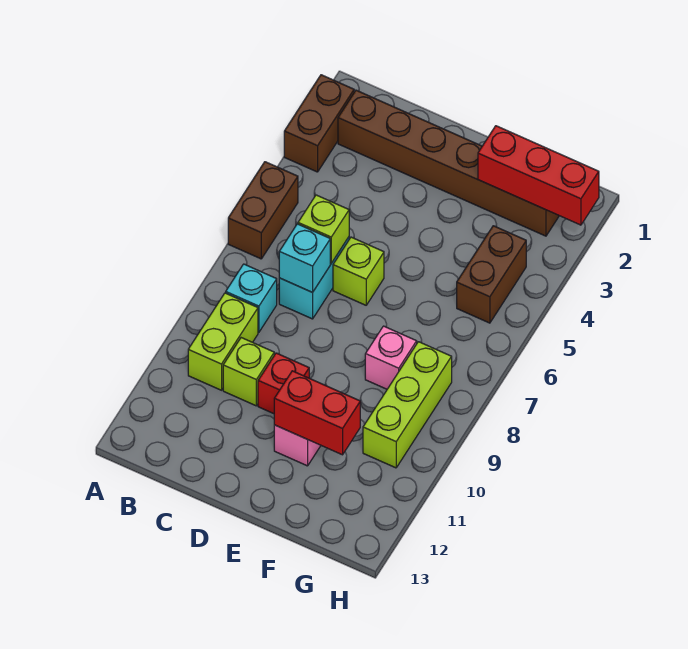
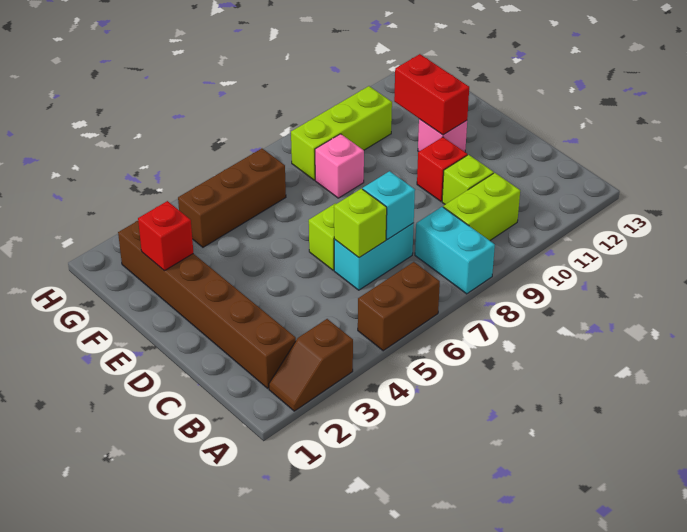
brown 1x2 brick [284,75,354,172] -> brown 1x2 slope [269,319,353,411]
cyan 1x1 brick [226,264,277,332] -> cyan 1x2 brick [415,207,495,294]
red 1x3 brick [478,126,599,225] -> red 1x1 brick [138,201,193,271]
brown 1x2 brick [457,226,526,323] -> brown 1x3 brick [178,149,286,247]

